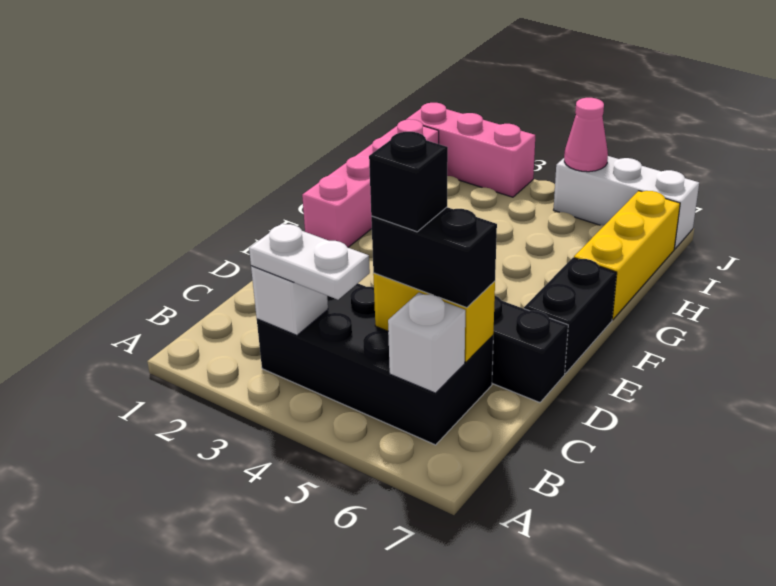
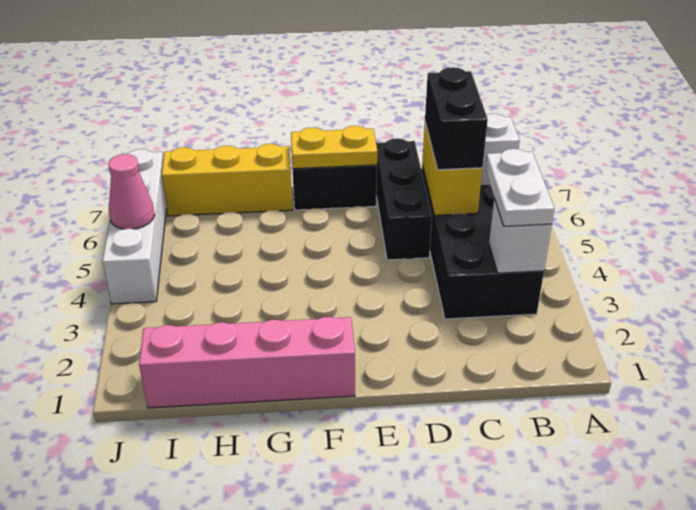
black 1x1 brick [369,132,448,232] -> none
none -> yellow 1x2 plate [291,126,377,169]
pink 1x3 brick [406,103,535,197] -> none
white 1x3 brick [554,156,699,249] -> white 1x4 brick [103,149,167,304]

